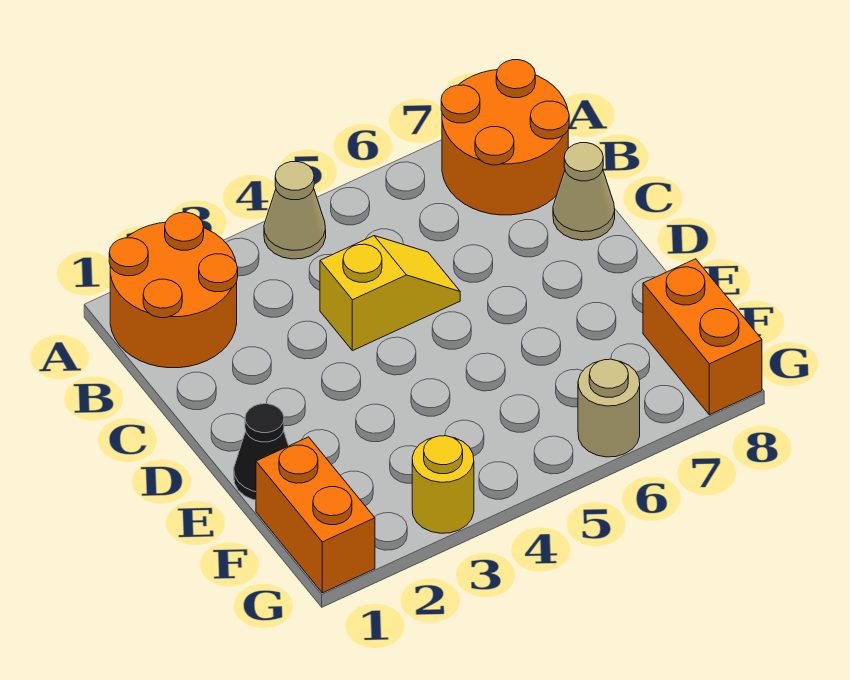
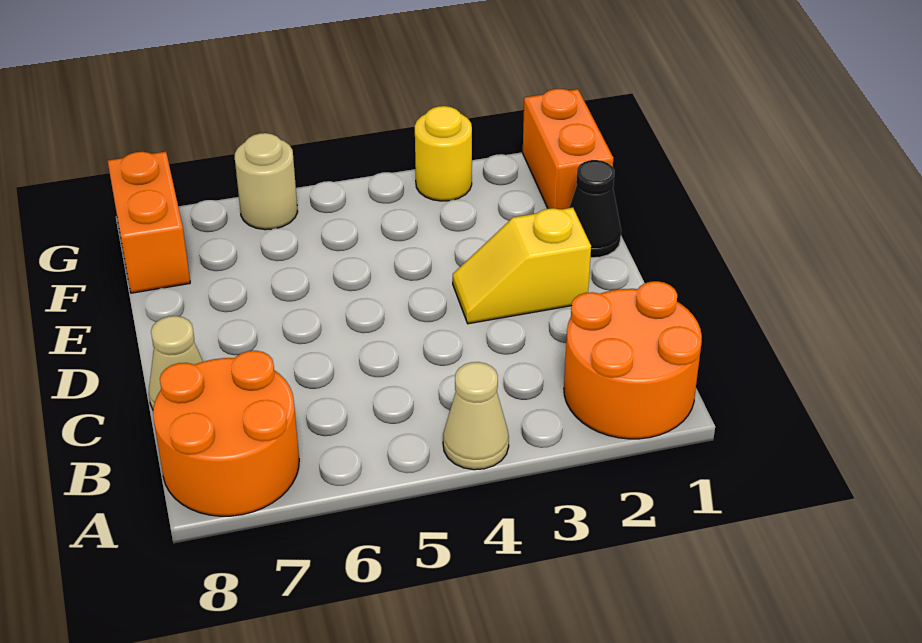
yellow 1x2 slope [320,236,460,351] -> yellow 1x2 slope moved to [453,208,591,324]

